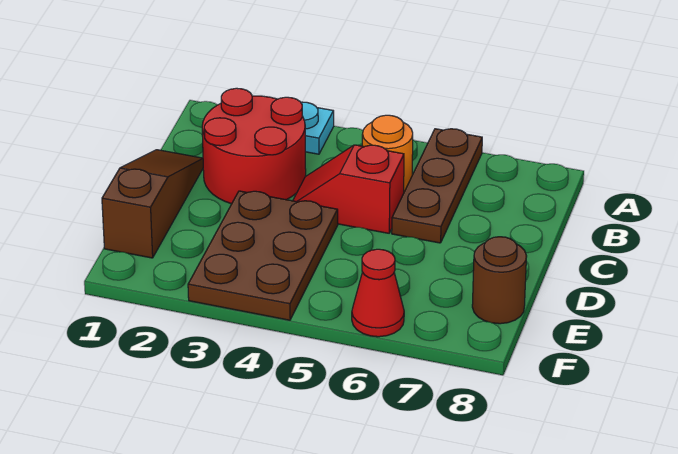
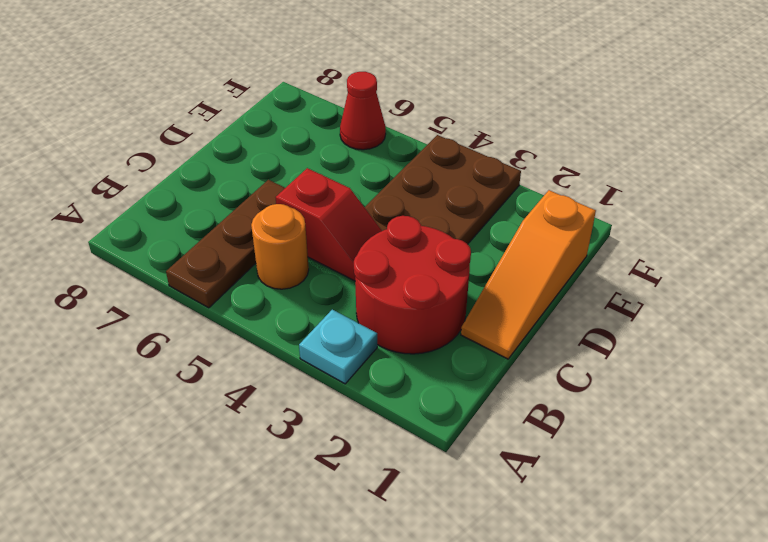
brown 1x3 slope [102,150,203,258] -> orange 1x3 slope [461,190,596,359]
brown 1x1 round brick [472,237,527,324] -> none

